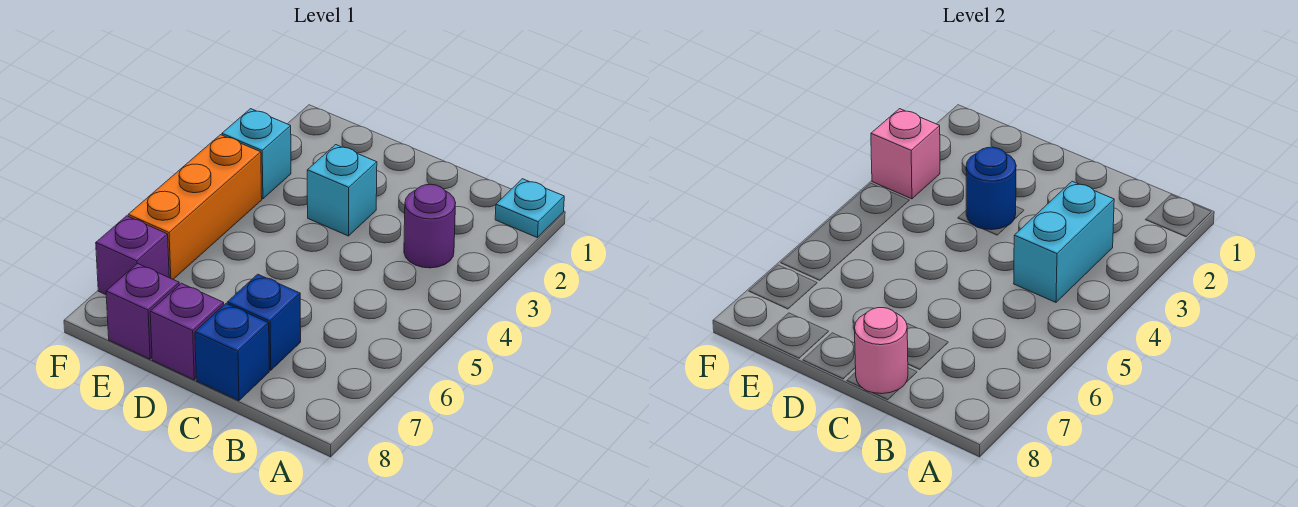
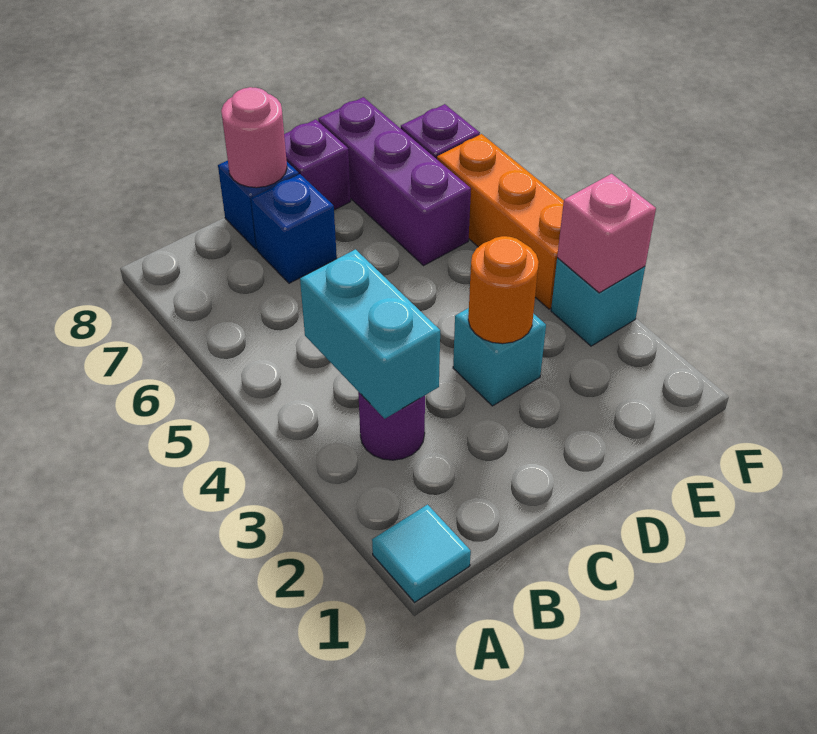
cyan 1x1 plate [495,179,564,237] -> cyan 1x1 tile [372,505,471,602]
blue 1x1 round brick [966,147,1016,230] -> orange 1x1 round brick [468,236,539,344]
purple 1x1 brick [106,264,179,359] -> purple 1x3 brick [318,97,471,265]

